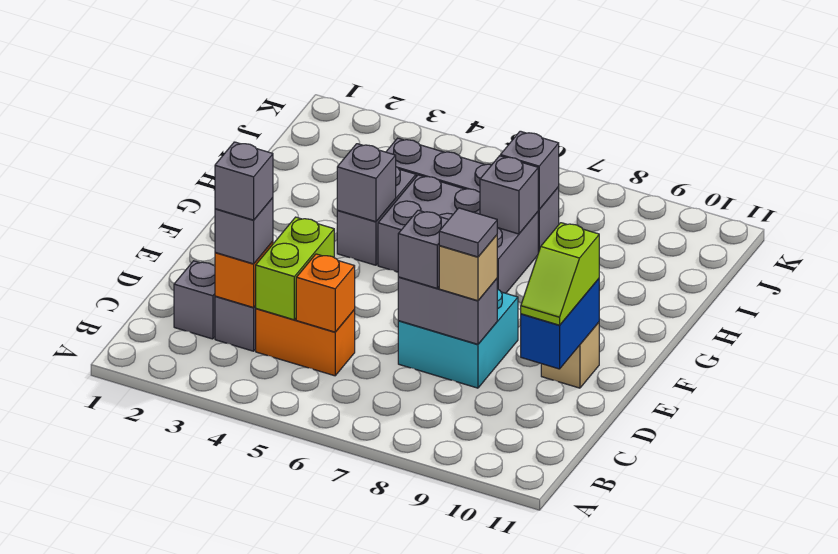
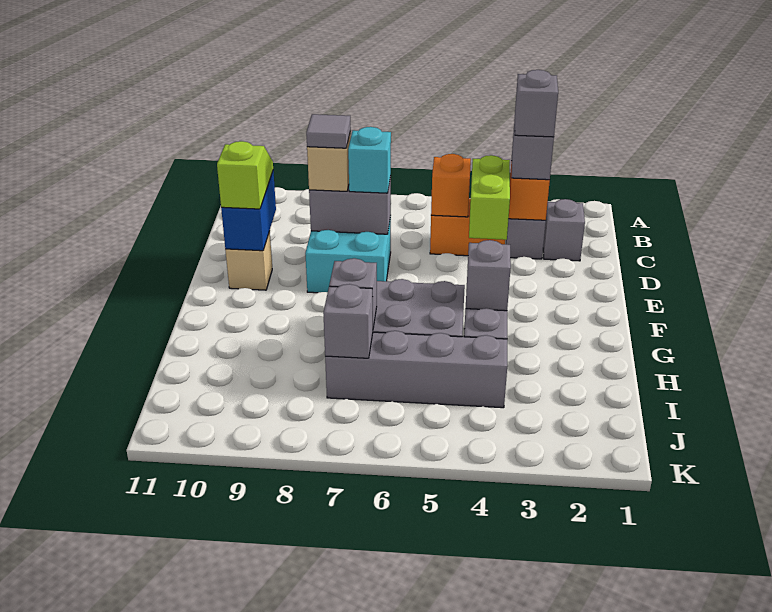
grey 1x1 brick [398,210,449,288] -> cyan 1x1 brick [348,127,391,193]

